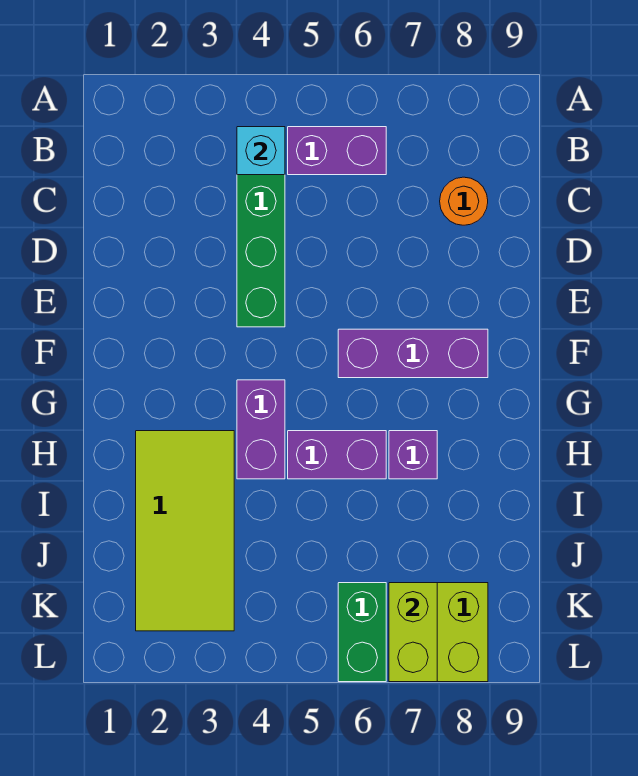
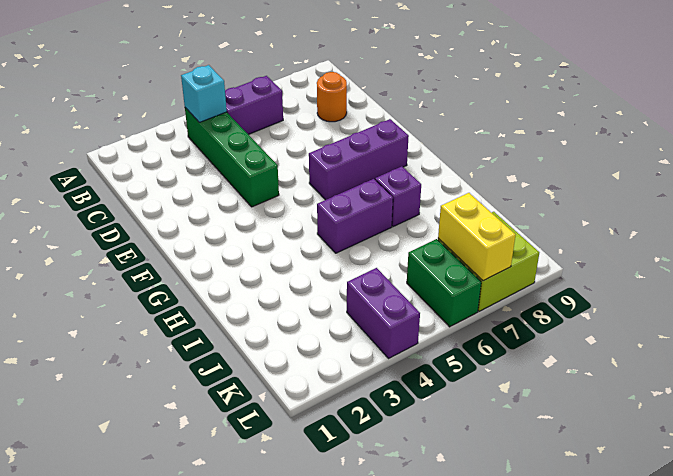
purple 1x2 brick [237,380,285,479] -> purple 1x2 brick moved to [347,268,420,359]
lime 2x4 tile [136,431,234,631] -> none
lime 1x2 brick [389,583,437,682] -> yellow 1x2 brick [438,193,515,281]

